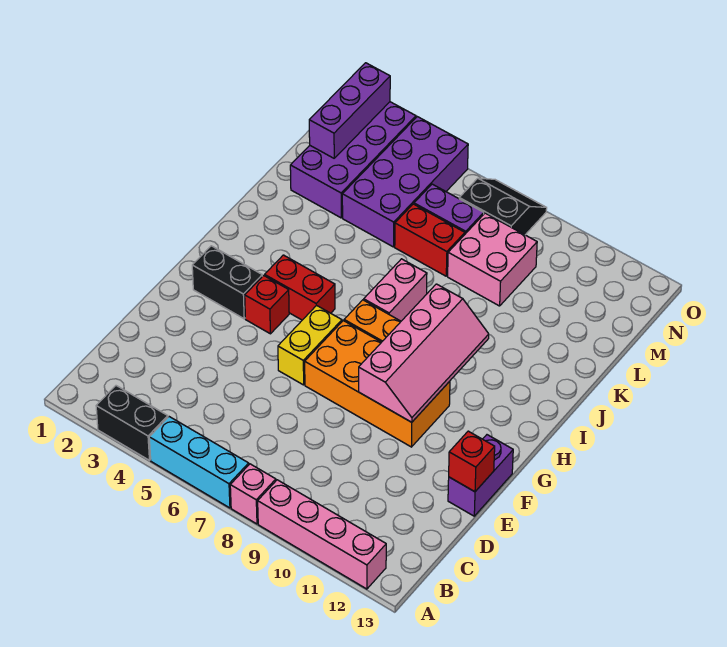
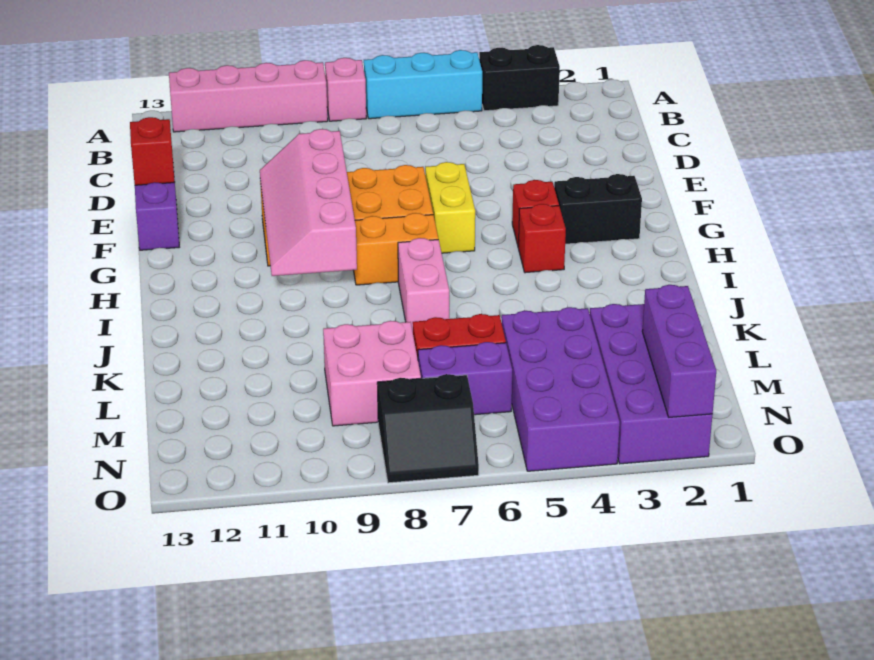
red 1x2 brick [265,255,335,320] -> red 1x1 brick [518,204,566,273]

